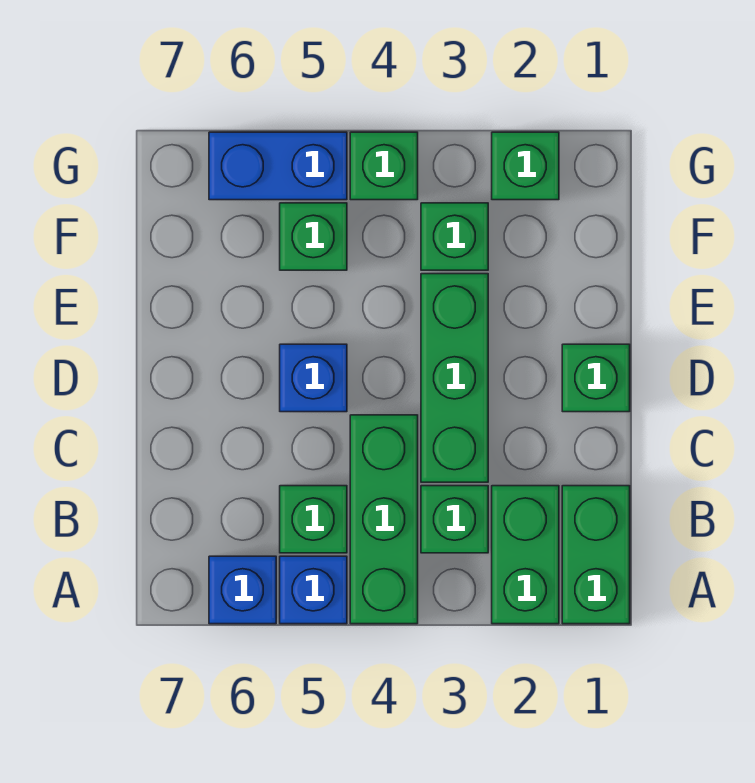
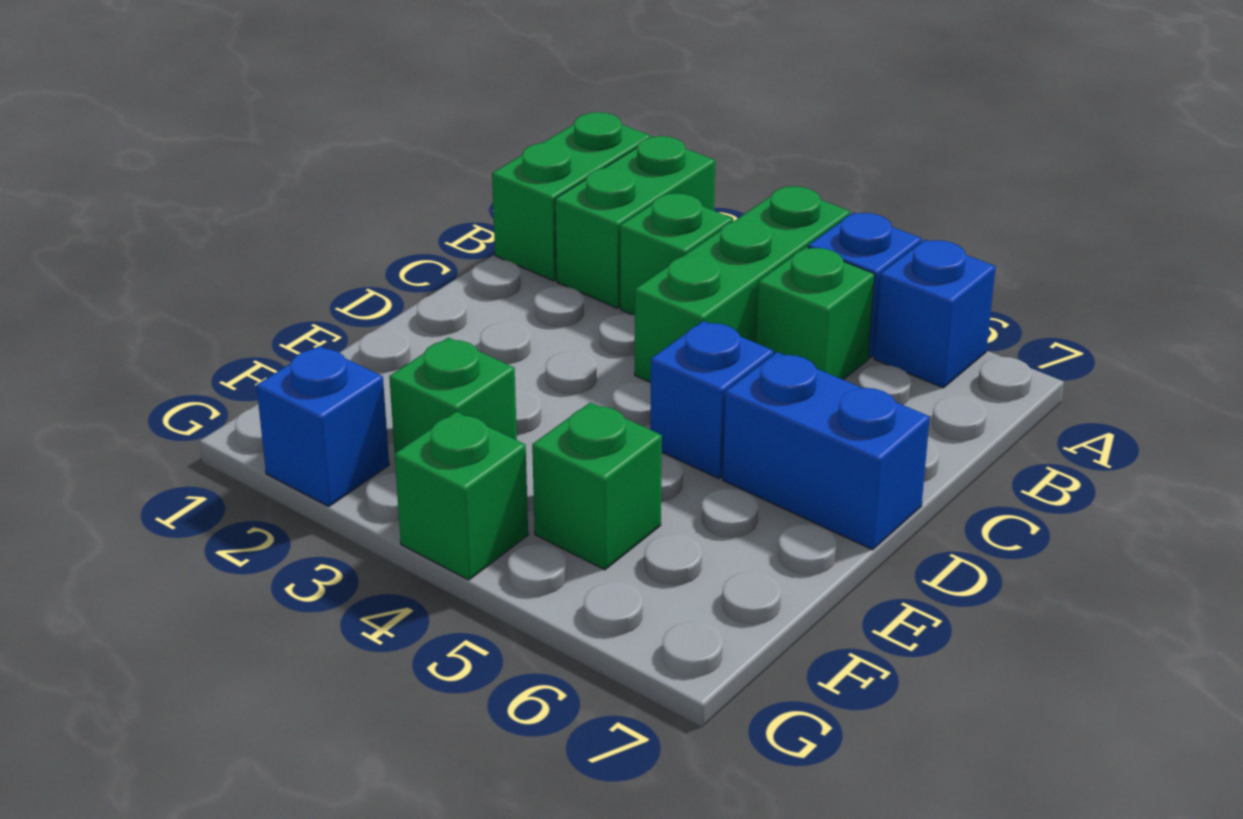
green 1x3 brick [421,274,488,482] -> none
green 1x1 brick [562,344,630,412] -> none
green 1x1 brick [492,132,559,200] -> blue 1x1 brick [256,346,389,507]
blue 1x2 brick [209,132,347,200] -> blue 1x2 brick moved to [723,352,930,550]

